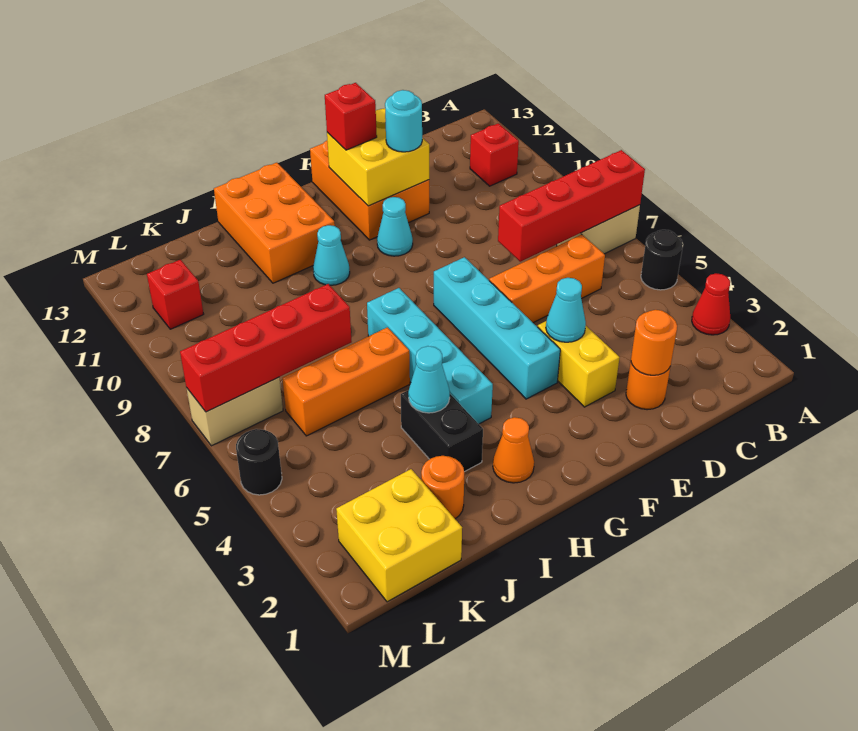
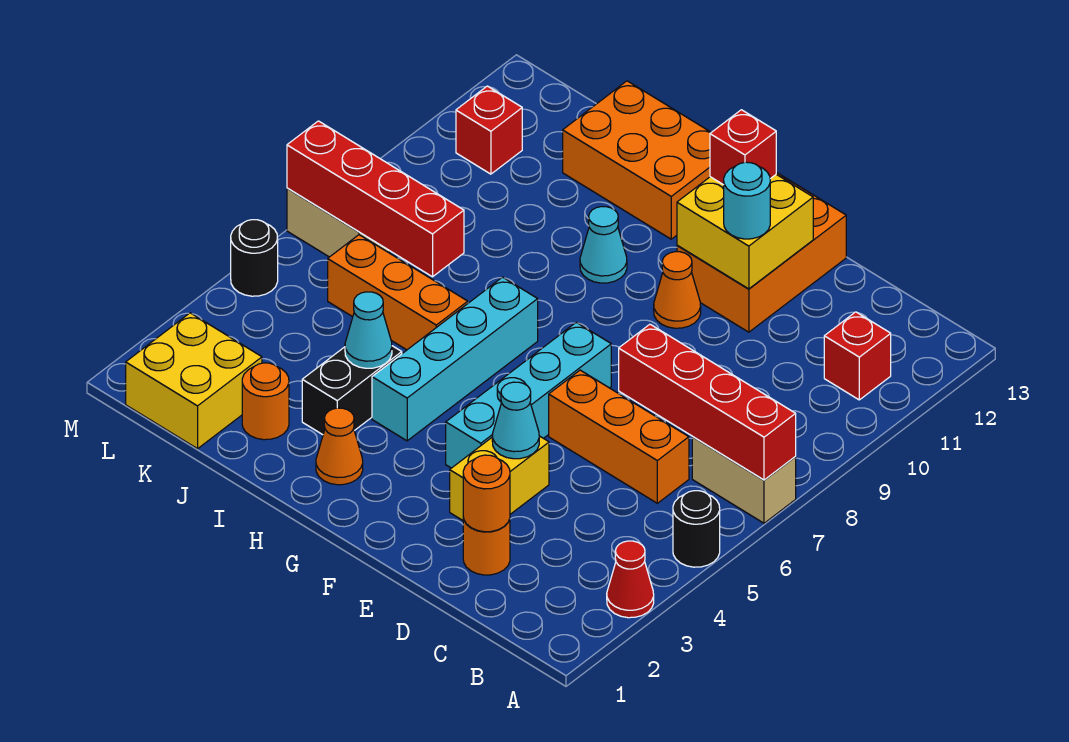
cyan 1x1 cone [377,197,413,256] -> orange 1x1 cone [654,252,701,328]
orange 2x3 brick [214,163,335,283] -> orange 2x3 brick turned to [563,81,711,239]

